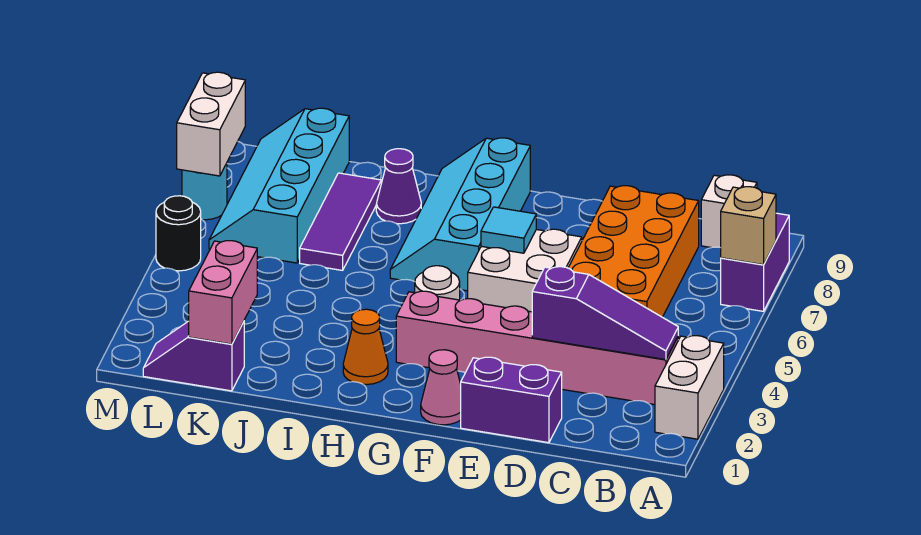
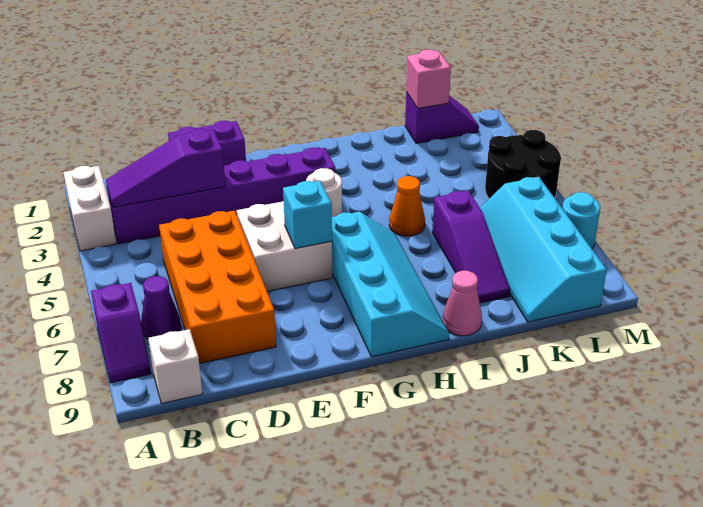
purple 1x2 brick [721,213,789,311] -> purple 1x2 slope [91,283,151,383]
tan 1x1 brick [721,187,776,265] -> none
pink 1x6 brick [396,291,678,405] -> purple 1x6 brick [107,148,335,244]
pink 1x1 cone [421,350,461,425] -> pink 1x1 cone moved to [442,271,482,336]
cyan 1x1 tile [481,207,536,253] -> cyan 1x1 brick [283,181,332,249]
orange 1x1 cone [343,309,388,385] -> orange 1x1 cone moved to [389,176,425,236]
purple 1x1 cone [376,149,421,224] -> purple 1x1 cone moved to [141,276,181,339]
purple 1x3 tile [300,173,381,270] -> purple 1x3 slope [432,191,510,303]
pink 1x2 brick [189,241,257,344] -> pink 1x1 brick [406,50,451,109]
cyan 2x4 slope [209,108,349,263] -> cyan 2x4 slope turned to [480,177,607,322]
black 1x1 round brick [156,196,201,271] -> black 2x2 round brick [485,130,561,199]
white 1x2 brick [177,72,245,176] -> none

